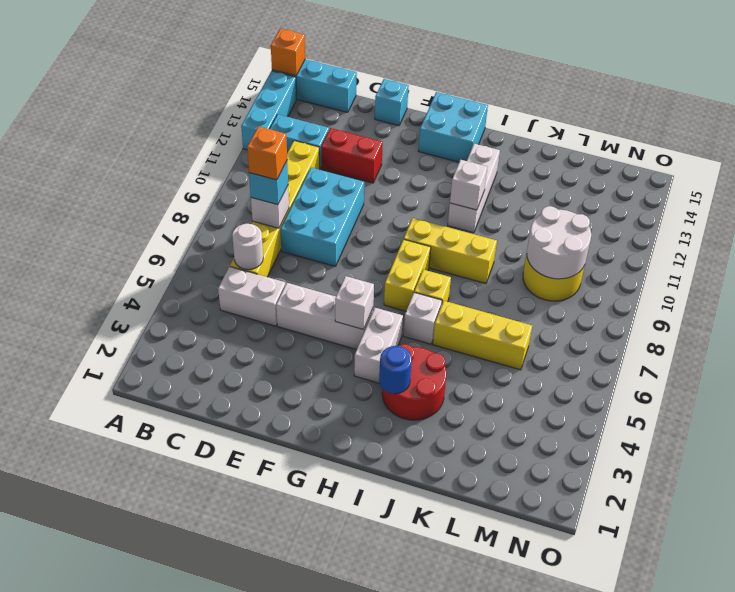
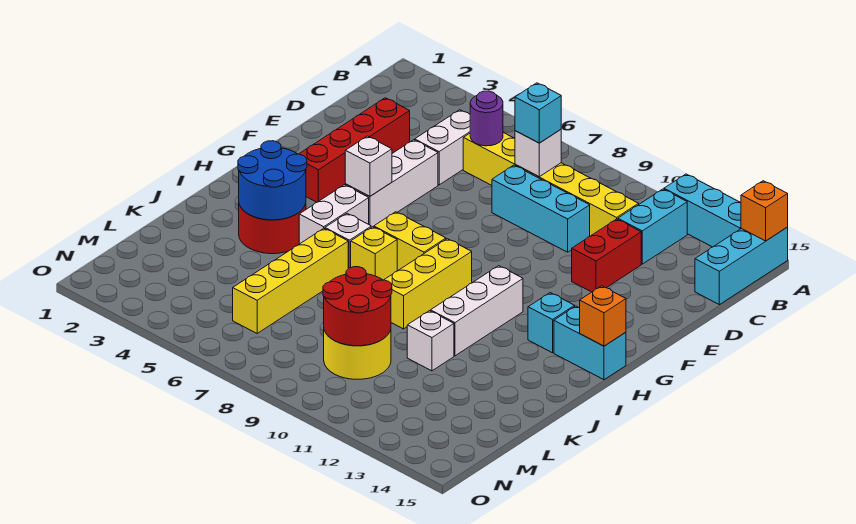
white 1x1 round brick [232,224,263,270] -> purple 1x1 round brick [470,91,503,146]
orange 1x1 brick [247,127,287,180] -> orange 1x1 brick moved to [580,286,626,346]
none -> red 1x4 brick [299,98,410,202]
cyan 2x3 brick [280,168,364,266] -> cyan 1x3 brick [492,165,590,252]
cyan 1x1 brick [375,79,409,126] -> cyan 1x1 brick moved to [528,293,575,353]
cyan 2x2 brick [418,92,488,162] -> cyan 1x2 brick [554,306,626,380]
white 1x2 brick [354,308,403,383] -> white 1x2 brick turned to [299,185,369,244]
blue 1x1 round brick [379,346,412,394] -> blue 2x2 round brick [238,141,307,220]
white 1x3 brick [448,144,500,233] -> white 1x3 brick turned to [431,266,523,356]
white 1x1 brick [450,160,487,210] -> white 1x1 brick moved to [407,311,454,371]
yellow 1x3 brick [433,301,532,370] -> yellow 1x4 brick [233,228,348,333]
white 2x2 round brick [527,206,591,279] -> red 2x2 round brick [323,267,392,346]

